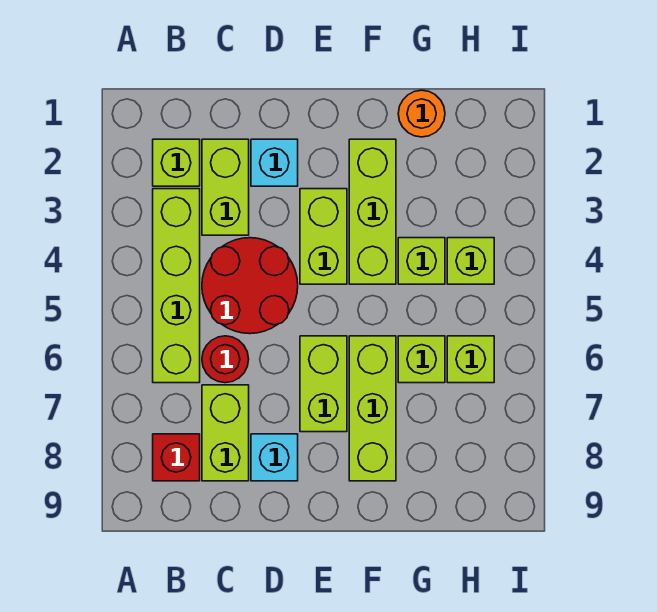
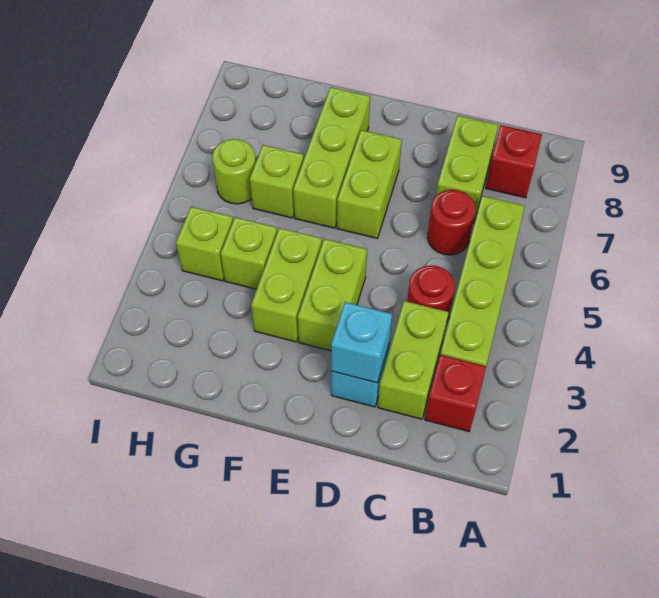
lime 1x1 brick [153,139,200,186] -> red 1x1 brick [425,355,486,431]
red 2x2 round brick [202,238,298,334] -> red 1x1 round brick [407,265,455,321]
cyan 1x1 brick [251,434,298,481] -> cyan 1x1 brick moved to [331,302,392,383]
lime 1x3 brick [349,139,396,284] -> lime 1x2 brick [251,228,322,342]
orange 1x1 round brick [398,90,445,137] -> none
lime 1x1 brick [447,336,494,383] -> lime 1x1 round brick [212,139,256,204]

